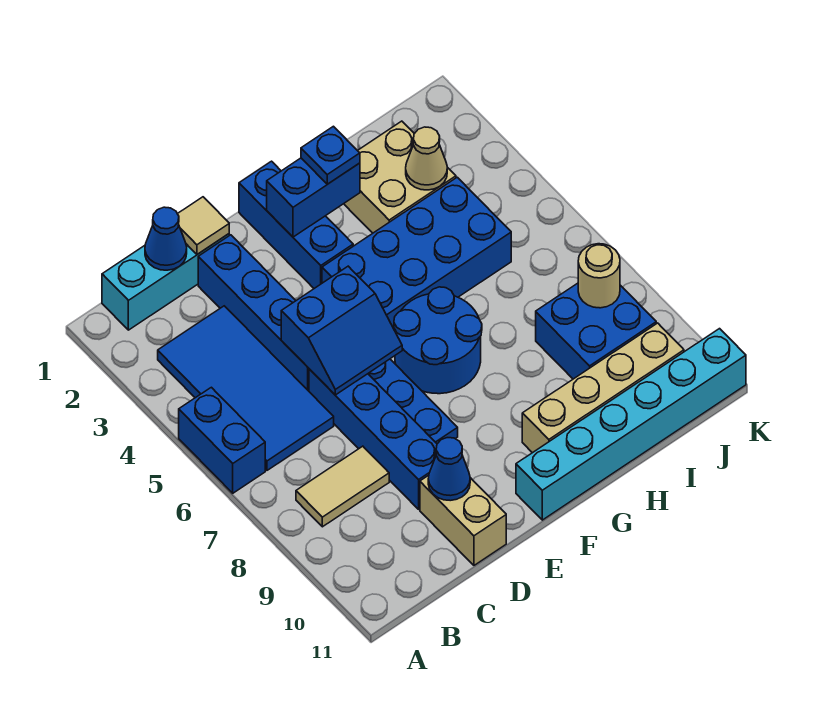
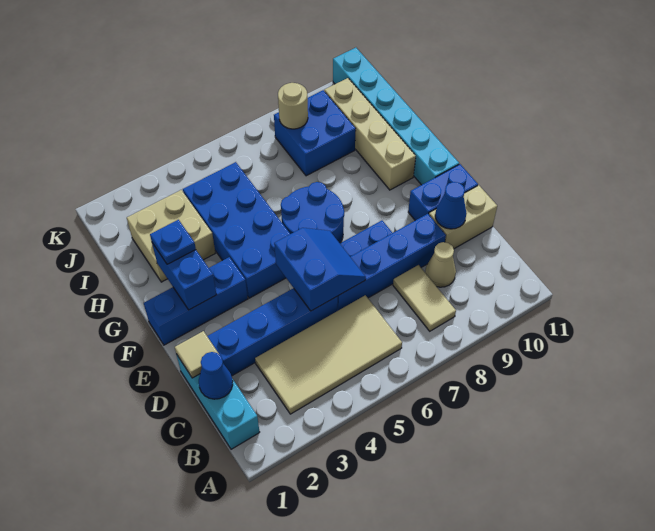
blue 1x2 brick [179,387,265,493] -> blue 1x2 brick moved to [408,164,478,220]
blue 2x4 tile [158,306,334,470] -> tan 2x4 tile [255,295,402,414]
tan 1x1 cone [406,127,447,190] -> tan 1x1 cone moved to [425,242,456,287]

